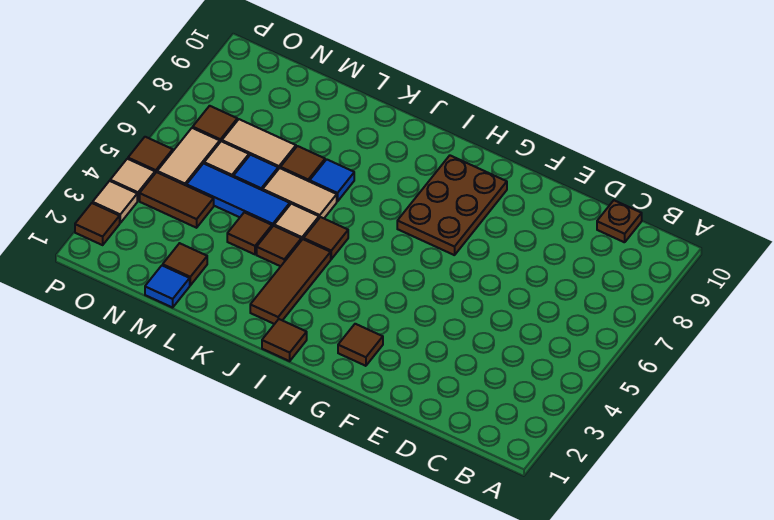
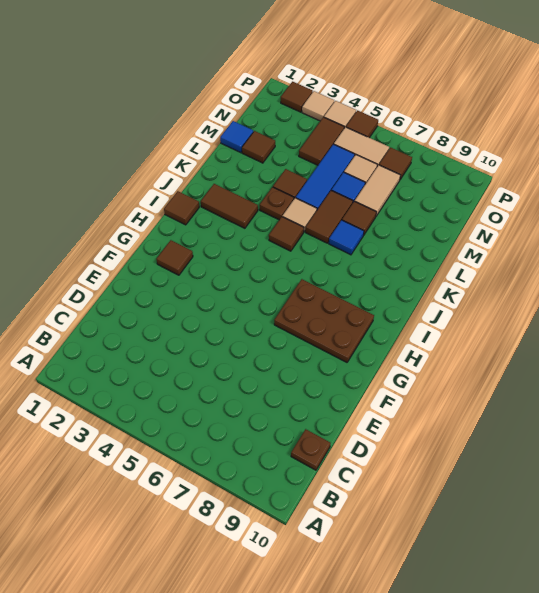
brown 1x3 tile [250,239,331,324] -> brown 1x2 tile [201,184,258,228]
brown 1x1 tile [257,226,301,266] -> brown 1x1 plate [260,187,294,220]
tan 1x2 tile [263,168,337,218] -> brown 1x2 tile [305,190,353,243]

